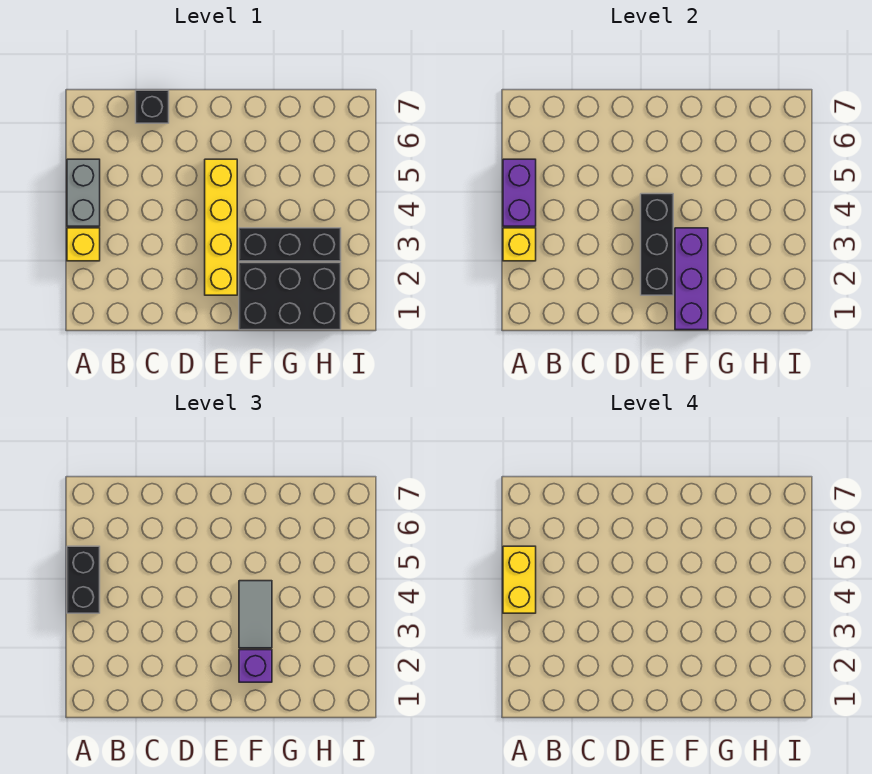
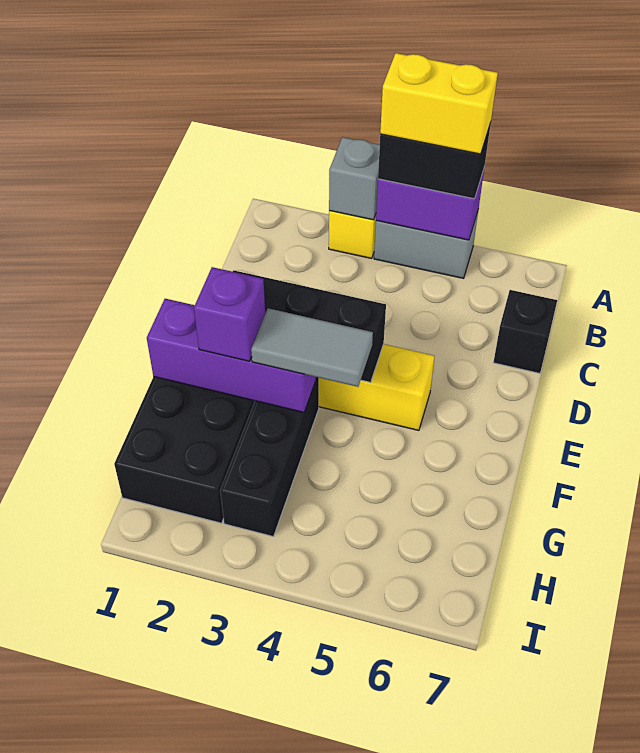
yellow 1x1 brick [503,228,536,261] -> grey 1x1 brick [329,137,380,220]

